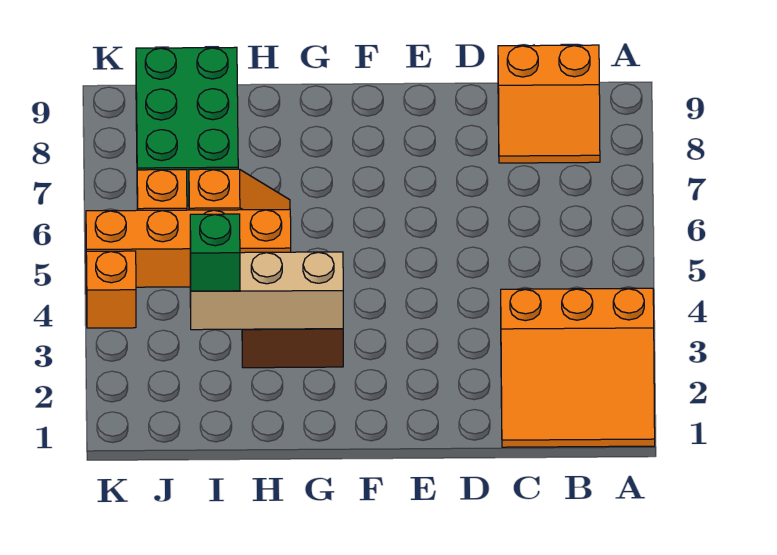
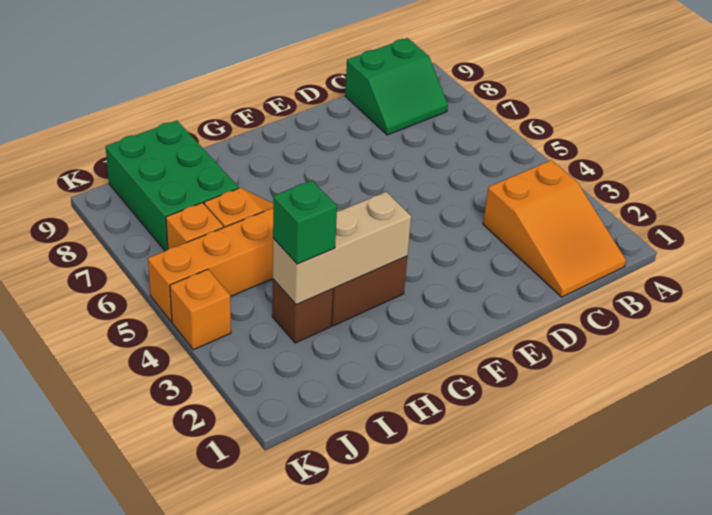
orange 3x3 slope [501,288,655,447] -> orange 2x3 slope [483,160,626,297]
orange 2x2 slope [498,45,600,163] -> green 2x2 slope [345,38,448,135]
none -> brown 1x1 brick [272,279,333,343]

